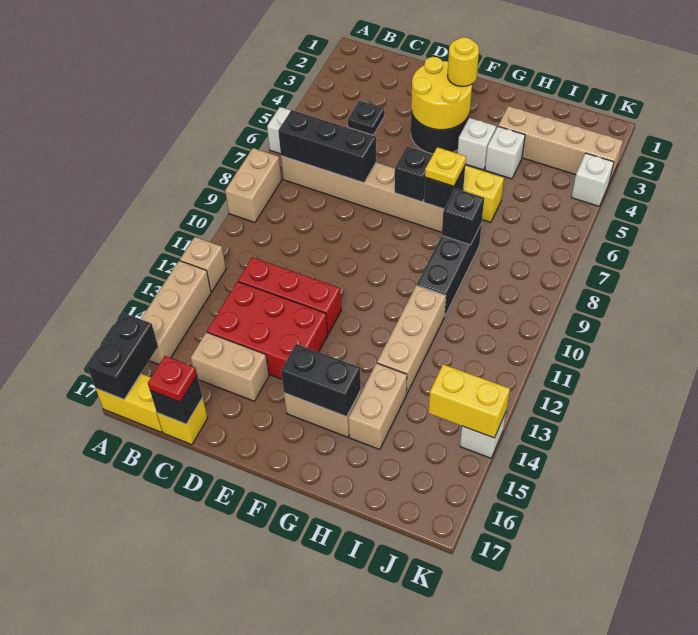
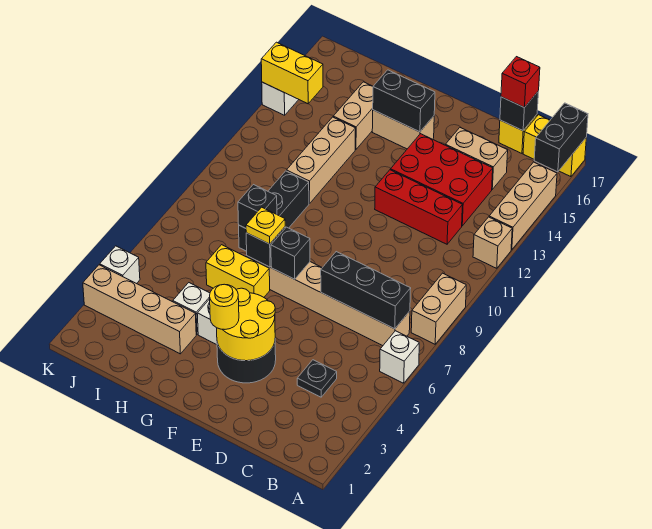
red 1x1 plate [148,356,197,402] -> red 1x1 brick [501,57,540,108]

